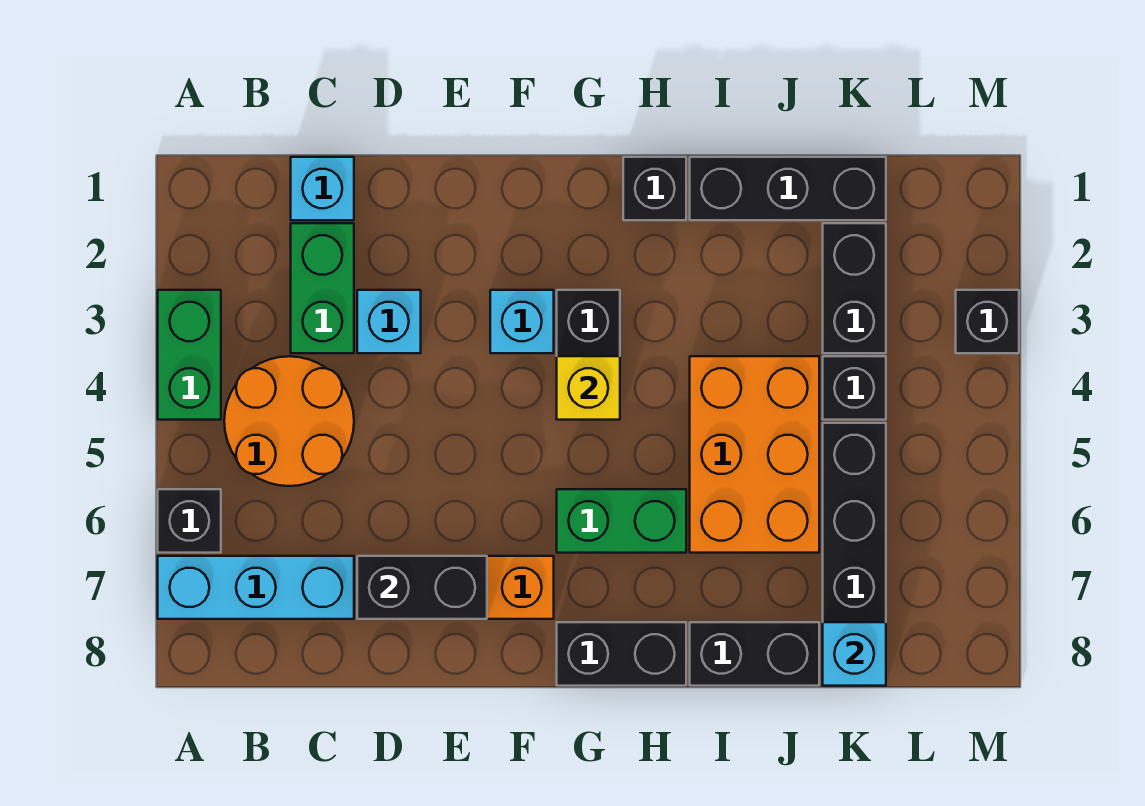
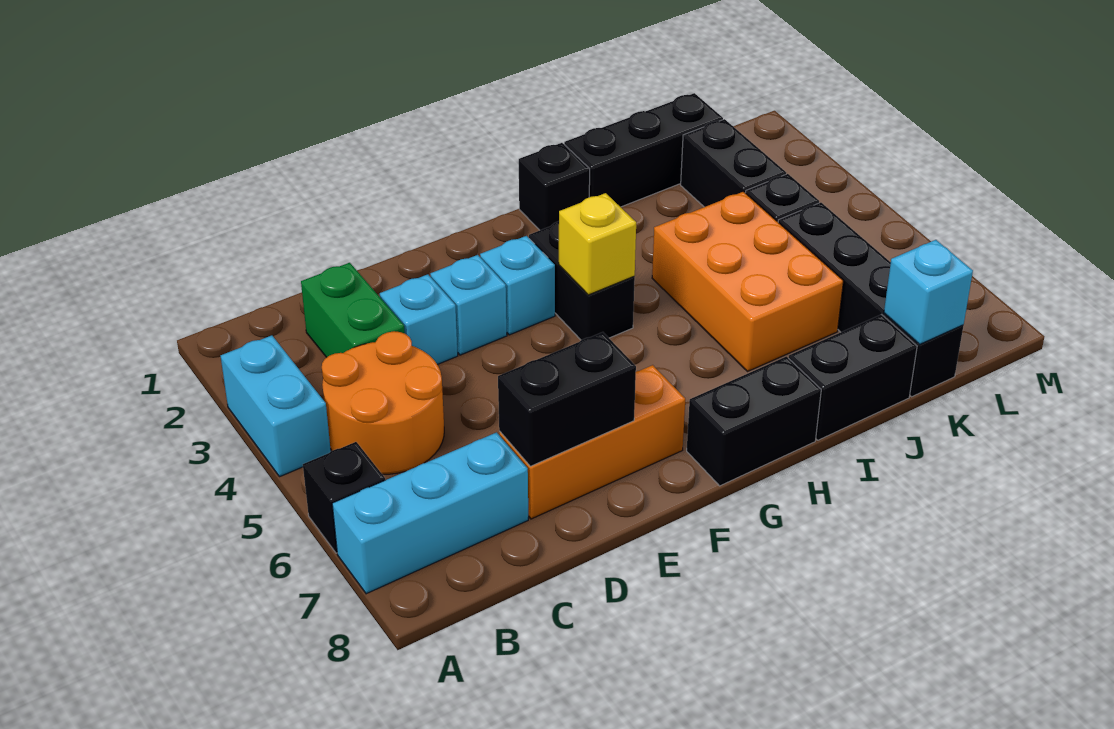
green 1x2 brick [158,290,221,420] -> cyan 1x2 brick [221,335,331,477]
cyan 1x1 brick [291,157,354,220] -> cyan 1x1 brick moved to [430,255,507,355]
green 1x2 brick [557,489,686,553] -> none
black 1x1 brick [956,290,1019,353] -> none

